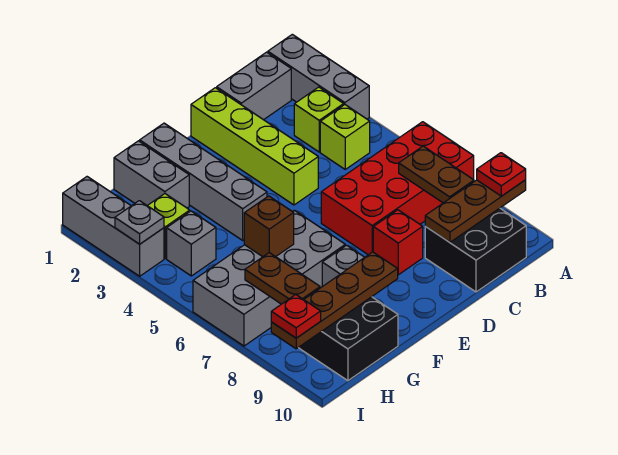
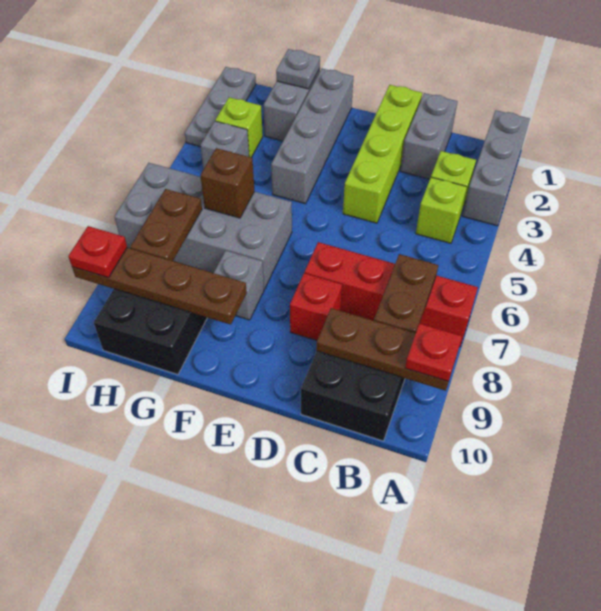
red 2x4 brick [321,122,474,255] -> red 1x4 brick [305,242,478,347]
grey 1x2 brick [217,52,291,120] -> grey 1x2 brick turned to [400,93,458,179]
grey 1x3 brick [63,177,164,276] -> grey 1x3 plate [185,67,256,147]
grey 1x1 plate [115,201,164,244] -> grey 1x1 plate moved to [276,49,320,89]

